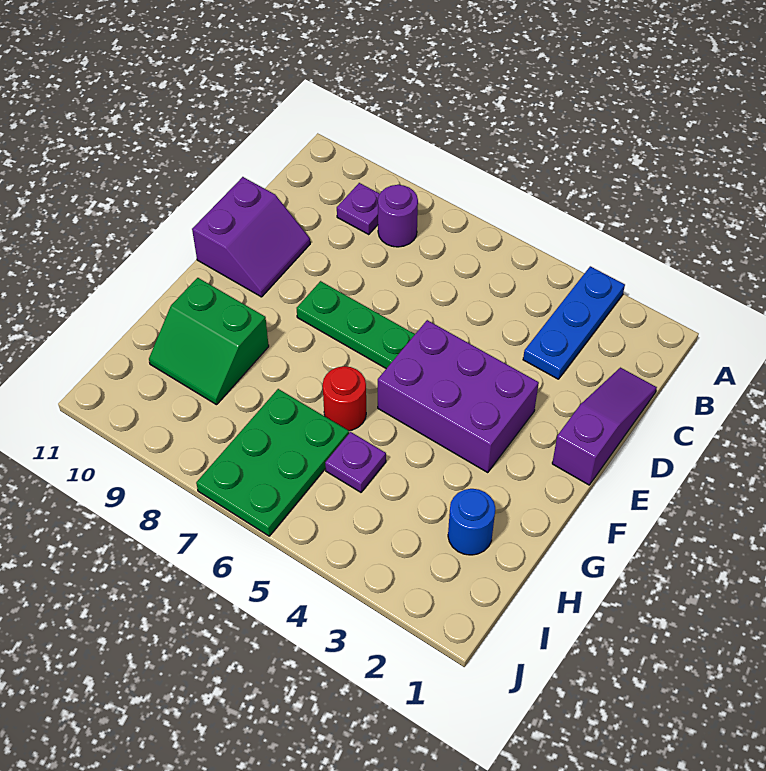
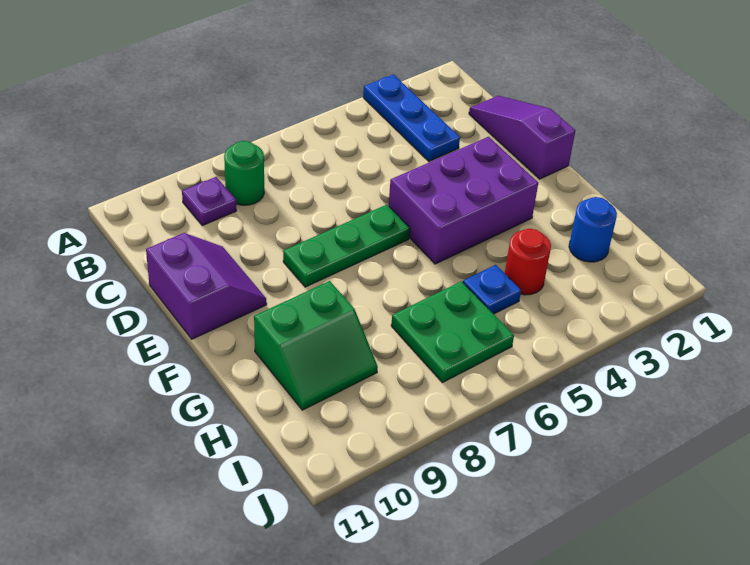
purple 1x1 round brick [378,185,418,247] -> green 1x1 round brick [224,141,264,205]
red 1x1 round brick [323,366,366,431] -> red 1x1 round brick moved to [505,229,551,295]
purple 1x1 plate [325,432,386,492] -> blue 1x1 plate [463,265,521,314]
green 2x3 plate [196,389,349,536] -> green 2x2 plate [391,281,514,383]

